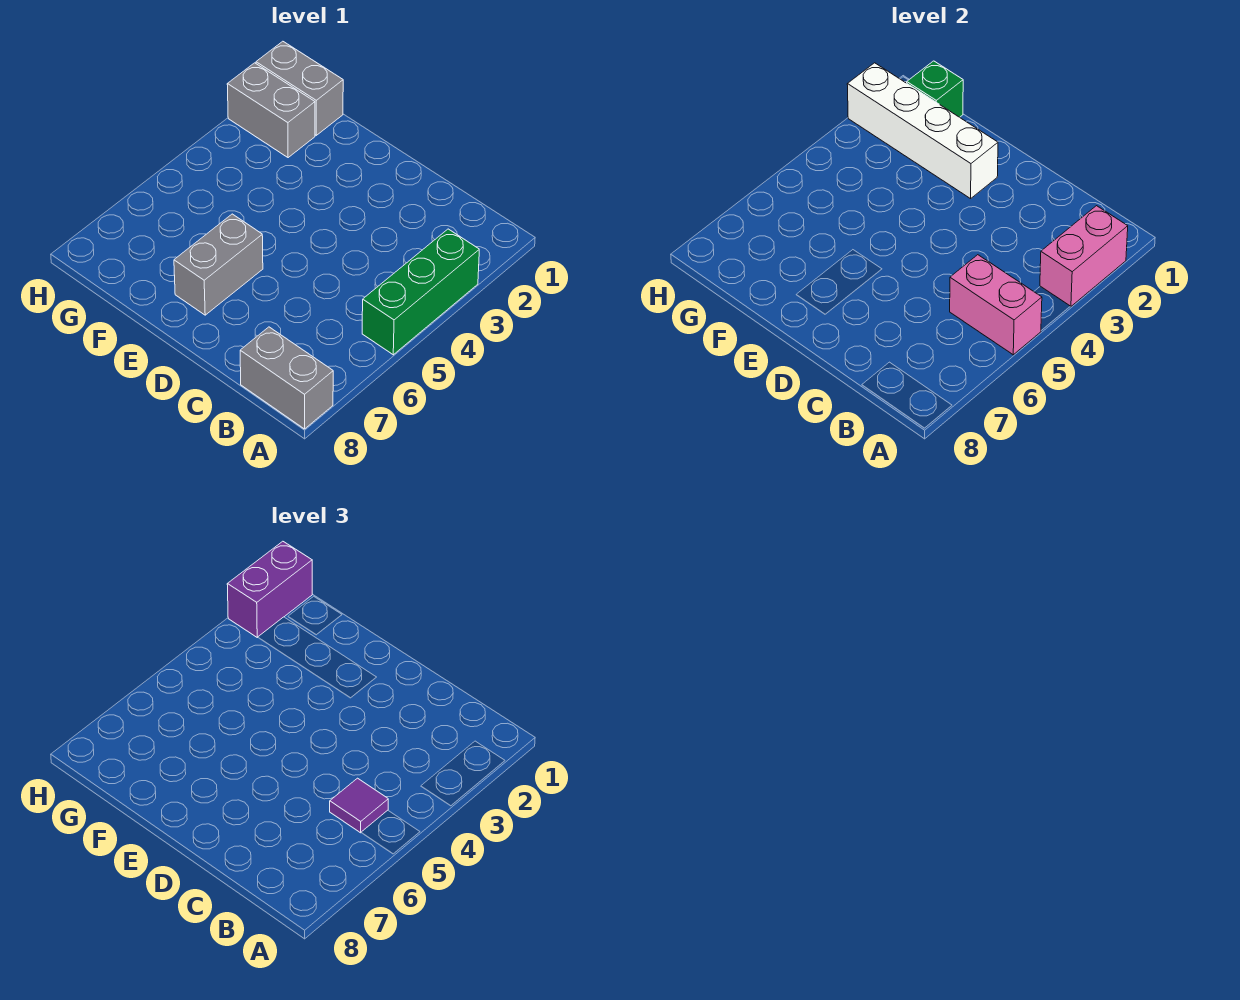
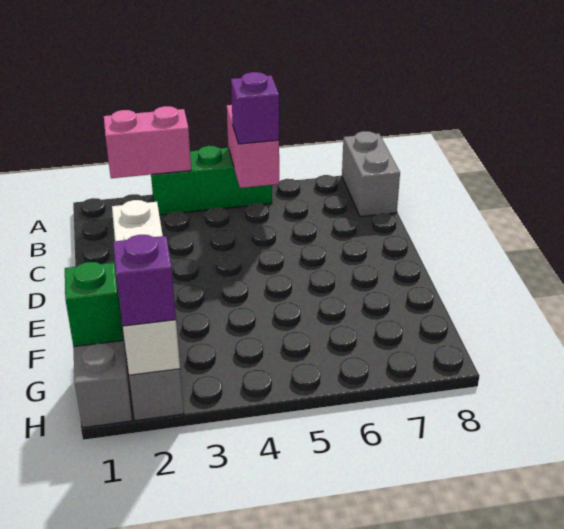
purple 1x1 tile [330,778,388,833] -> purple 1x1 brick [231,72,279,144]
grey 1x2 brick [174,214,263,315] -> none
purple 1x2 brick [227,541,312,637] -> purple 1x1 brick [113,235,176,326]

